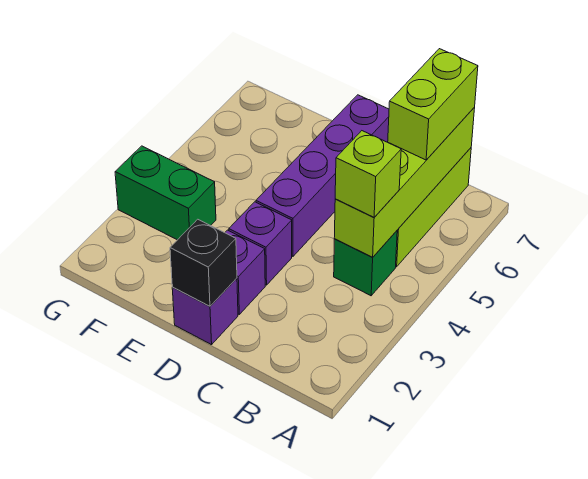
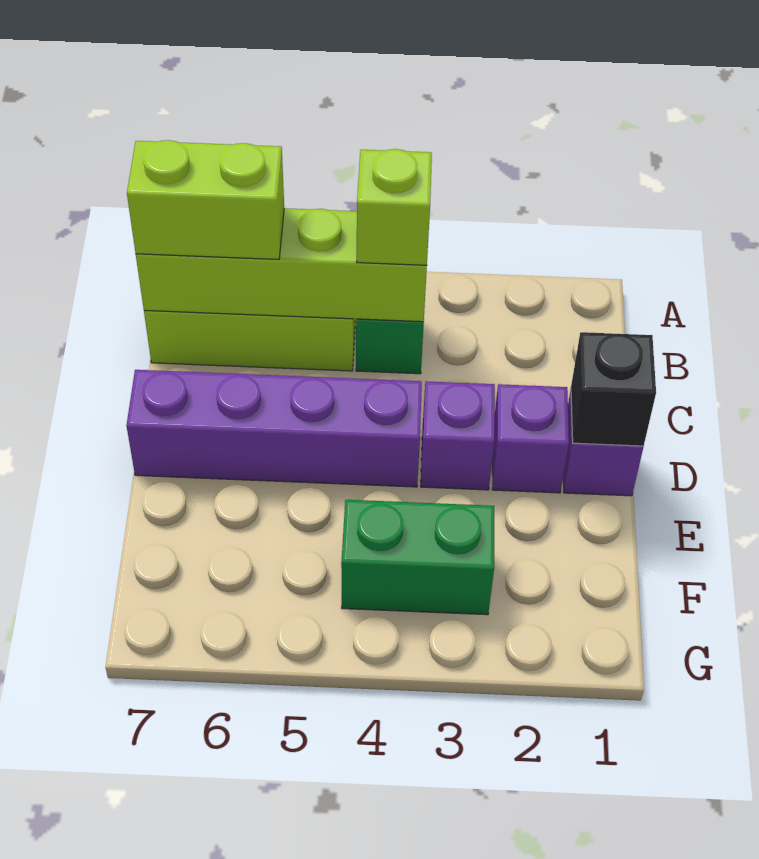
green 1x2 brick [115,146,216,240] -> green 1x2 brick turned to [341,500,494,615]

